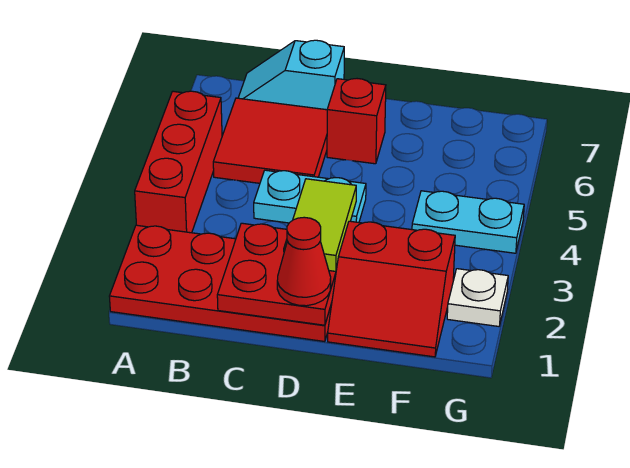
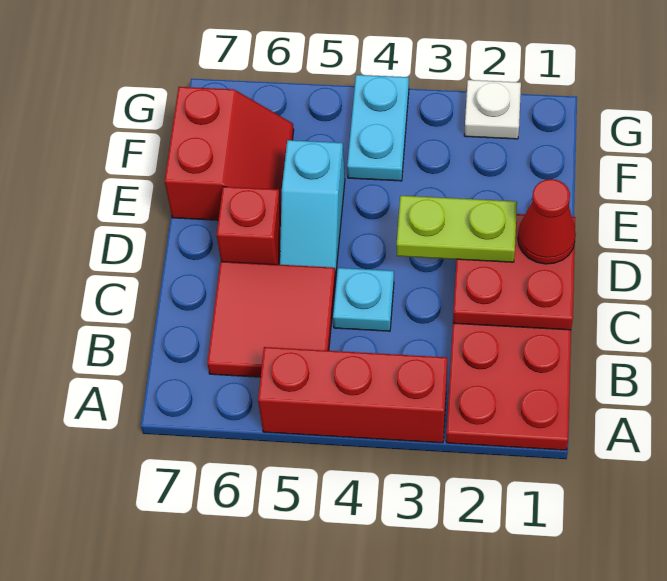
cyan 1x2 slope [238,40,344,110] -> cyan 1x2 slope moved to [280,140,345,277]
cyan 1x2 plate [254,170,366,223] -> cyan 1x1 plate [333,268,394,331]
lime 1x2 tile [284,179,356,271] -> lime 1x2 plate [396,196,517,262]
red 2x2 slope [328,221,455,357] -> red 2x2 slope moved to [165,87,294,220]

